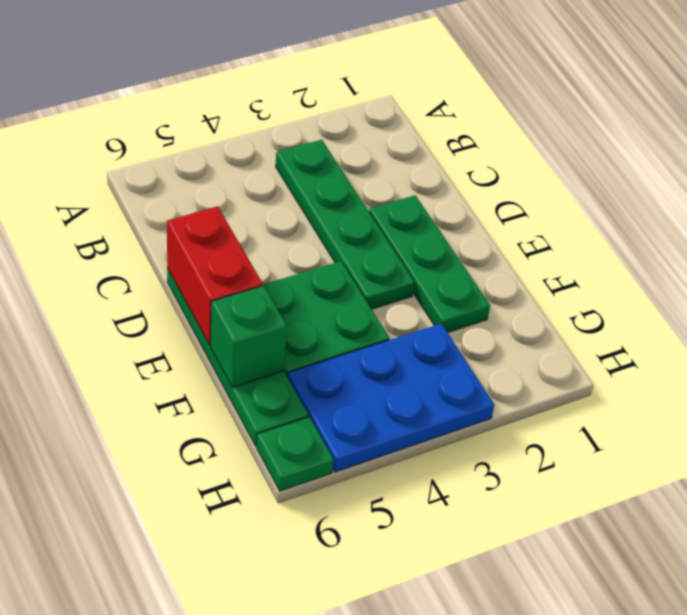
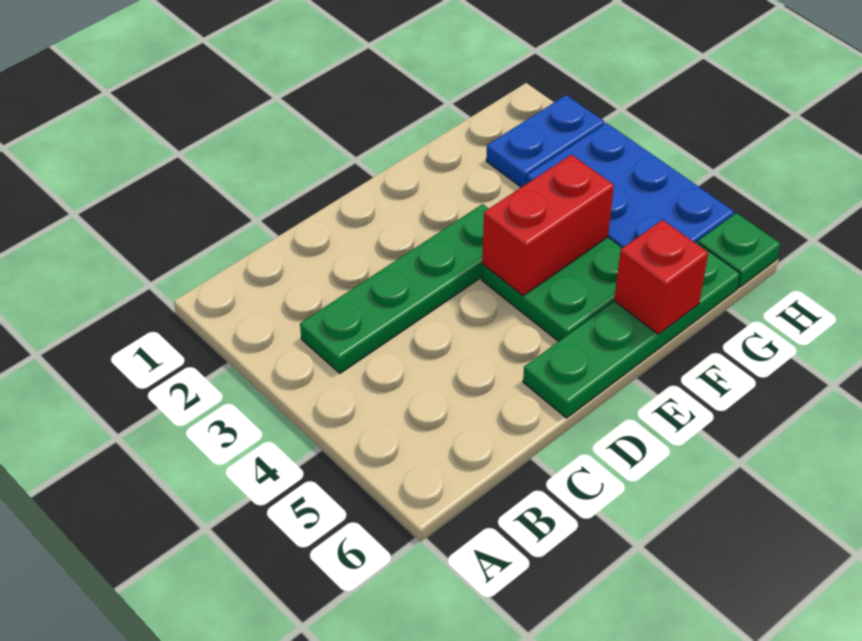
green 1x3 plate [369,195,490,332] -> none
red 1x2 brick [167,206,263,345] -> red 1x2 brick moved to [482,155,614,296]
green 1x1 brick [211,286,287,387] -> red 1x1 brick [614,220,708,334]
none -> blue 1x2 plate [486,95,605,187]

